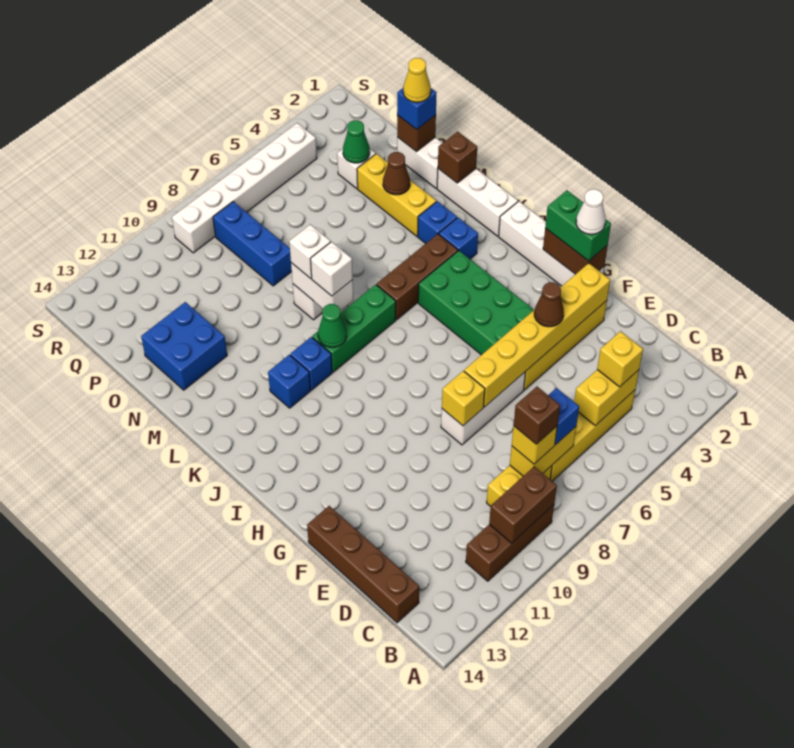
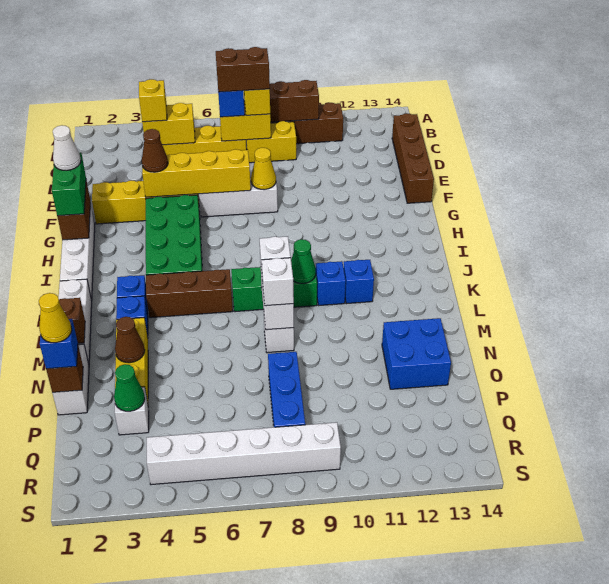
brown 1x1 brick [514,387,560,444] -> brown 1x2 brick [216,47,270,92]
yellow 1x6 brick [464,263,610,407] -> yellow 1x4 brick [142,149,251,197]
yellow 1x1 brick [442,371,485,426] -> yellow 1x1 cone [251,148,276,190]

